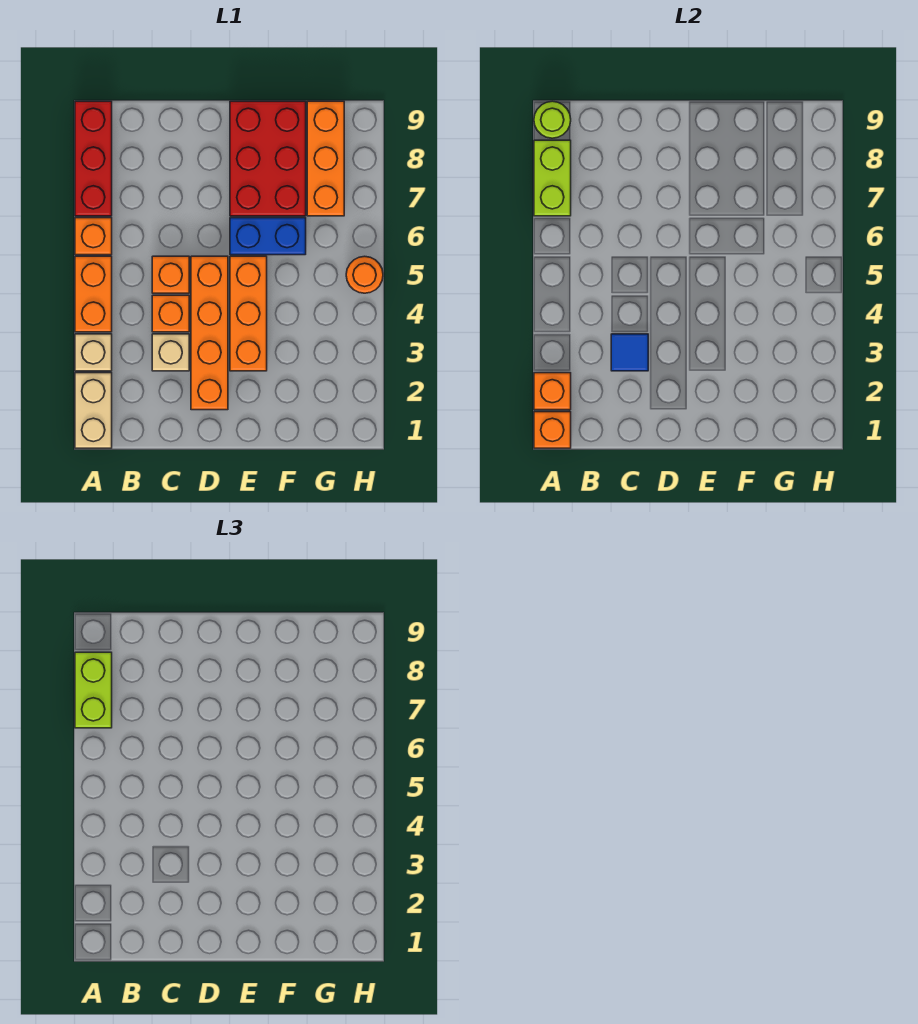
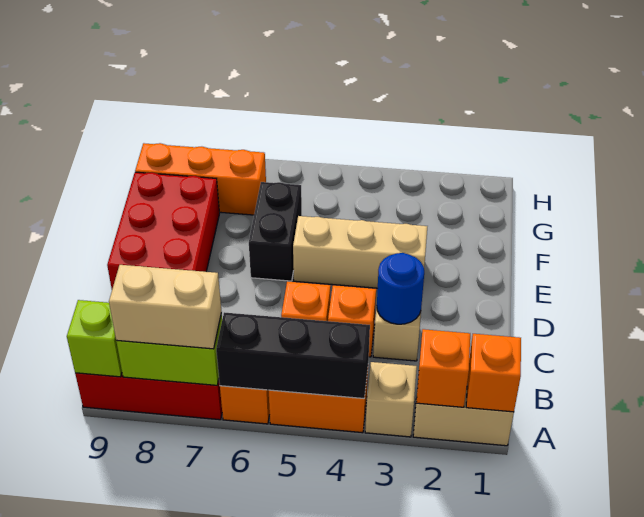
none -> black 1x3 brick [216,312,370,398]
lime 1x2 brick [75,652,112,728] -> tan 1x2 brick [109,265,222,349]
lime 1x1 round brick [534,101,571,138] -> lime 1x1 brick [67,300,122,377]
blue 1x1 tile [611,334,648,371] -> blue 1x1 round brick [377,253,424,324]
orange 1x4 brick [191,256,228,410] -> none
orange 1x3 brick [230,256,267,371] -> tan 1x3 brick [293,216,427,288]
blue 1x2 brick [230,218,306,255] -> black 1x2 brick [249,182,302,281]
red 2x3 brick [230,101,306,216] -> red 2x3 brick turned to [107,172,220,289]
orange 1x1 round brick [346,256,383,293] -> none

